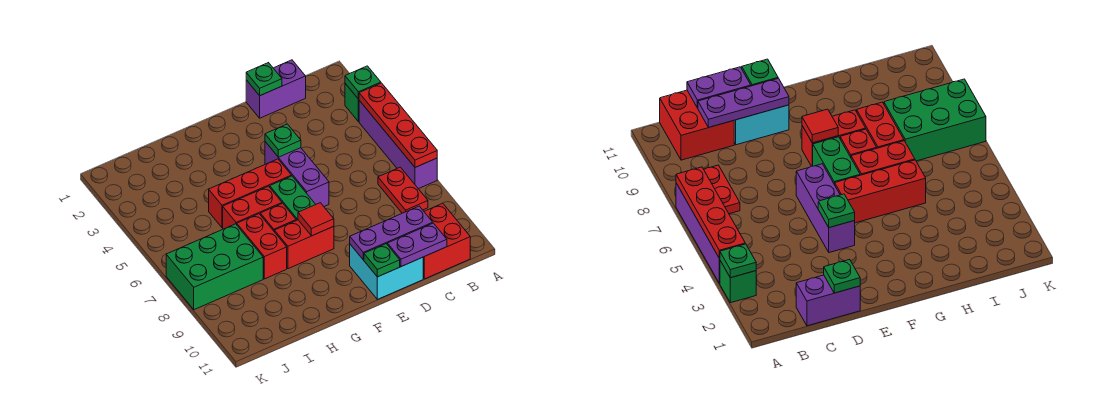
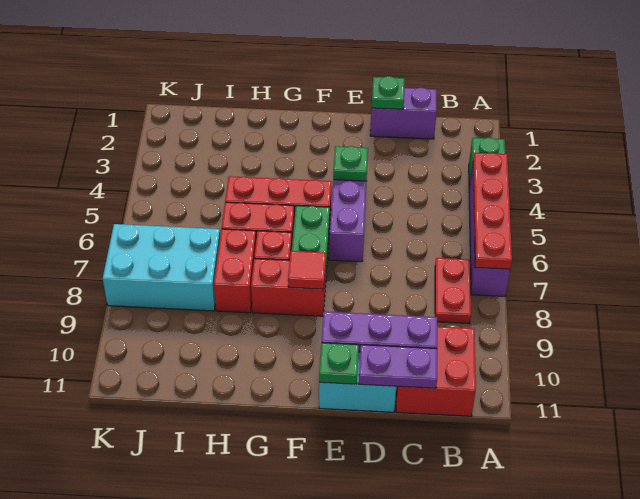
green 1x1 plate [345,66,381,99] -> none
green 2x3 brick [166,224,263,310] -> cyan 2x3 brick [103,224,220,311]

